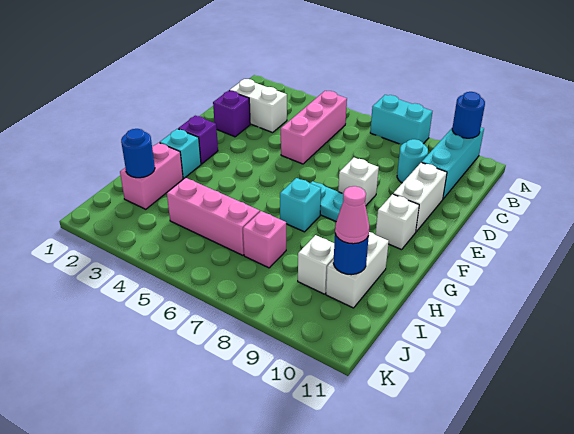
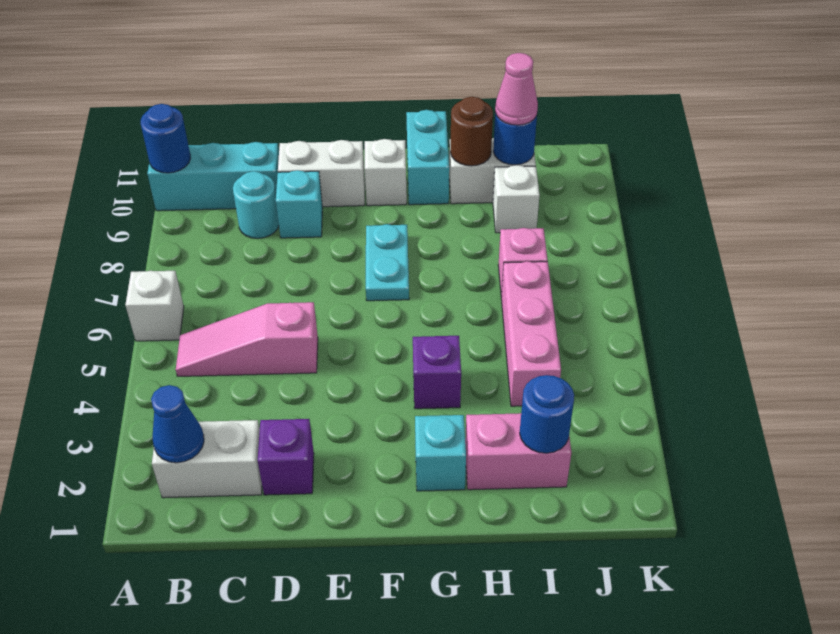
cyan 1x2 brick [370,95,432,144] -> cyan 1x2 brick moved to [406,110,449,205]
none -> blue 1x1 cone [151,385,204,463]
pink 1x3 brick [281,91,347,164] -> pink 1x3 slope [176,302,318,376]
white 1x2 brick [229,79,287,133] -> white 1x2 brick turned to [152,420,262,498]
white 1x1 brick [338,158,379,206] -> white 1x1 brick moved to [125,271,184,341]
purple 1x1 brick [178,116,218,164] -> purple 1x1 brick moved to [413,336,461,409]
cyan 1x1 brick [280,178,321,232] -> cyan 1x1 brick moved to [276,170,323,238]
none -> brown 1x1 round brick [450,97,493,166]

